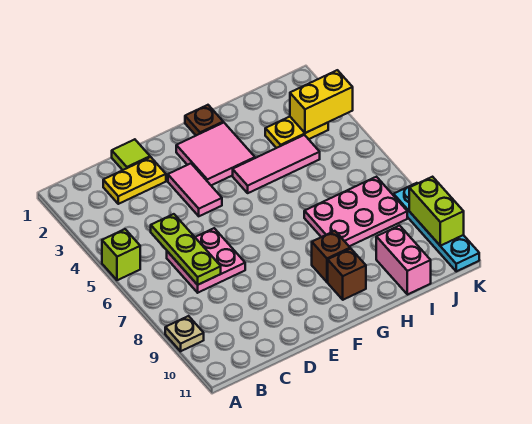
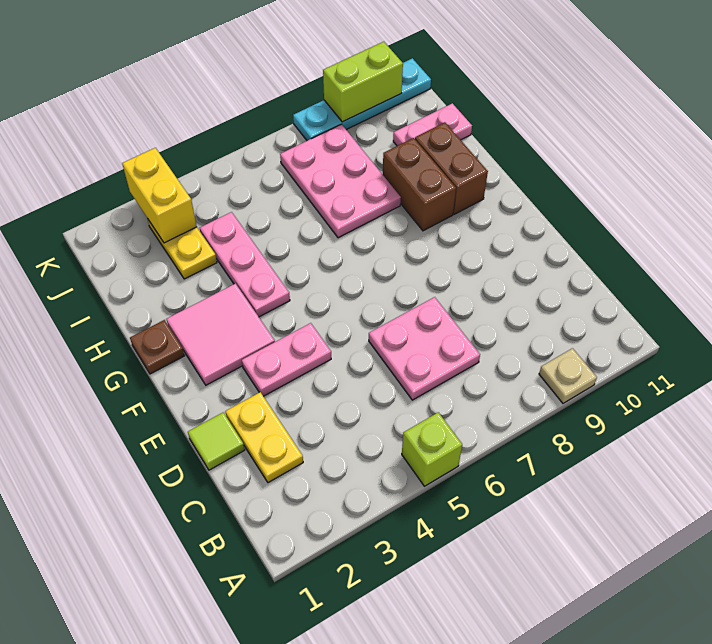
lime 1x3 plate [151,214,221,285] -> none
pink 1x2 tile [168,164,222,216] -> pink 1x2 plate [242,323,331,396]
pink 1x3 tile [233,135,320,193] -> pink 1x3 plate [200,212,290,317]
brown 1x1 brick [312,231,350,282] -> brown 1x2 brick [383,138,456,231]
brown 1x1 brick [328,249,366,300] -> brown 1x2 brick [415,122,488,214]
pink 1x2 brick [376,226,431,295] -> pink 1x2 plate [393,103,472,146]

